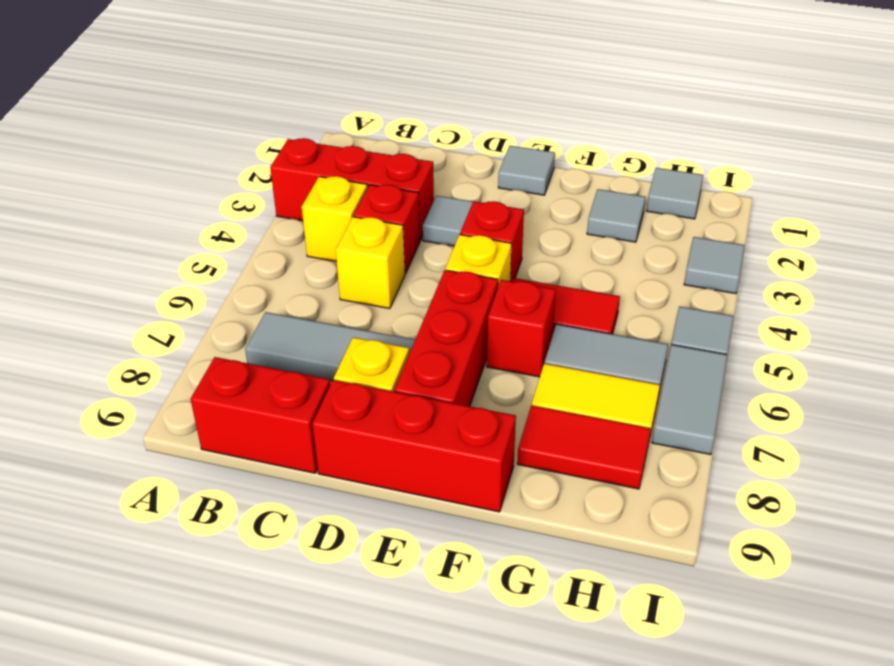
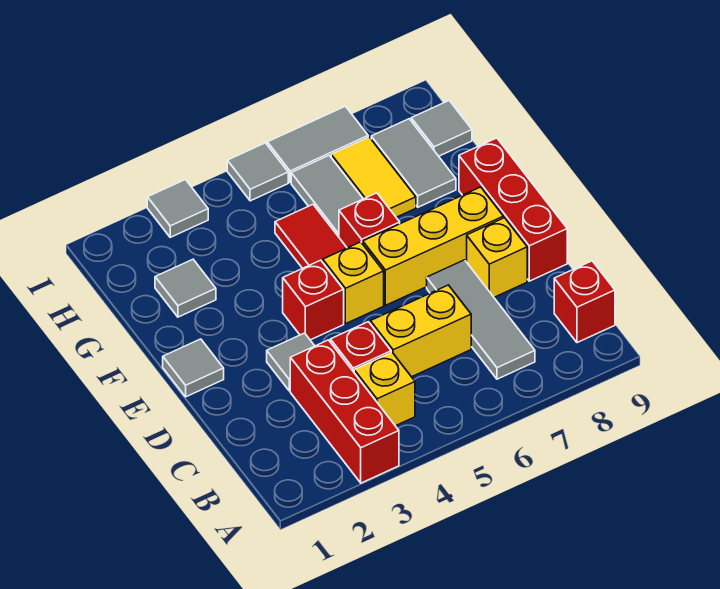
red 1x2 brick [191,357,330,473] -> red 1x1 brick [554,261,615,343]
yellow 1x1 brick [336,217,405,308] -> yellow 1x2 brick [370,285,471,377]
red 1x3 brick [395,270,498,406] -> yellow 1x3 brick [363,187,504,305]
red 1x2 tile [517,406,651,489] -> grey 1x2 tile [371,119,456,207]
grey 1x1 tile [647,168,703,219] -> grey 1x1 tile moved to [411,101,472,156]

